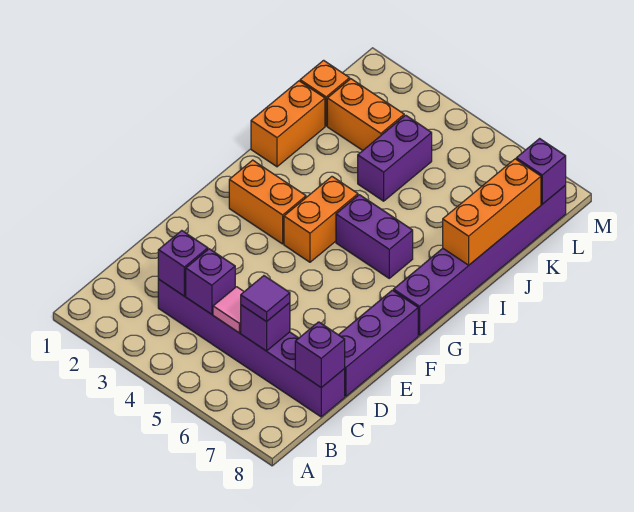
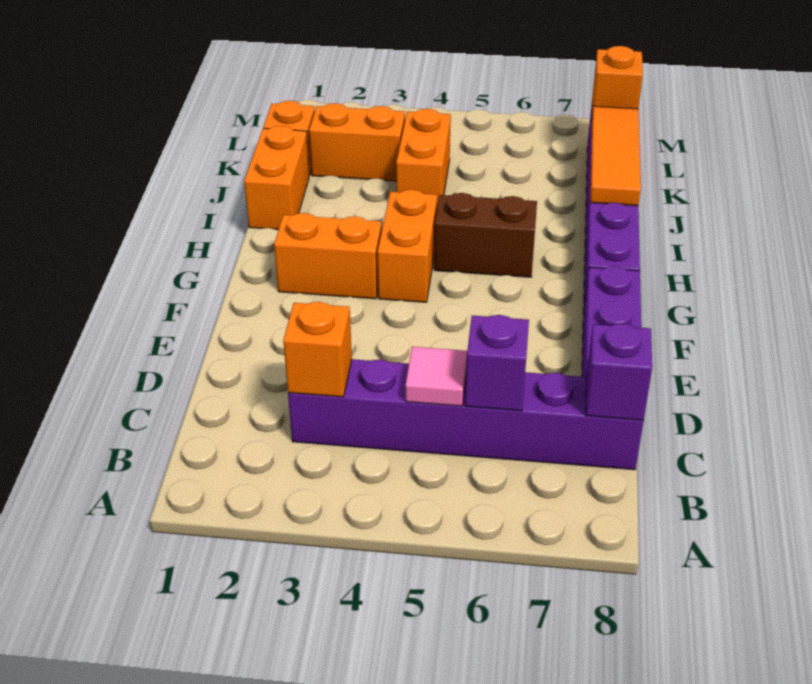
purple 1x1 brick [158,231,208,296] -> orange 1x1 brick [283,302,352,397]
purple 1x1 brick [186,249,235,314] -> none
purple 1x1 tile [241,276,290,322] -> none
purple 1x2 brick [336,195,413,278] -> brown 1x2 brick [434,193,537,277]
orange 1x3 brick [443,159,541,265] -> orange 1x3 tile [590,106,641,206]
purple 1x2 brick [358,115,432,201] -> orange 1x2 brick [396,109,451,208]
purple 1x1 brick [516,139,566,204] -> orange 1x1 brick [592,46,643,115]

